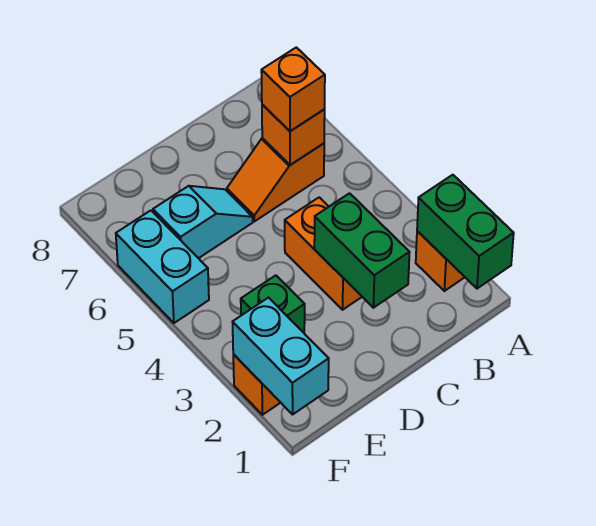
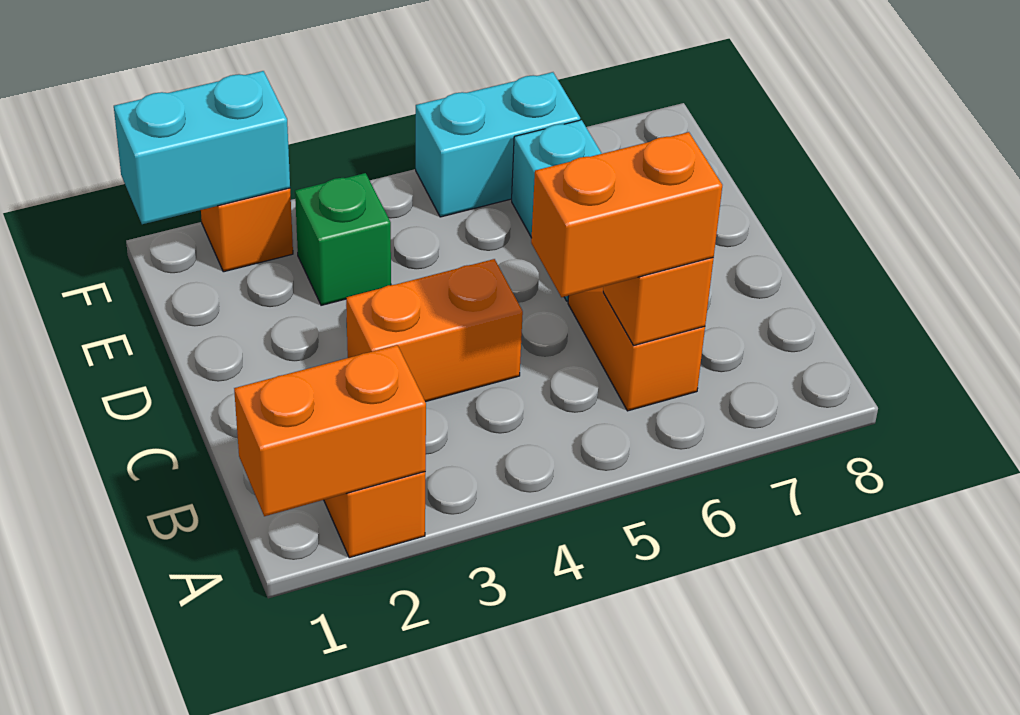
green 1x2 brick [417,175,514,289] -> orange 1x2 brick [234,345,426,516]
orange 1x1 brick [261,47,325,131] -> orange 1x2 brick [531,132,722,297]
green 1x2 brick [314,193,409,308] -> none

